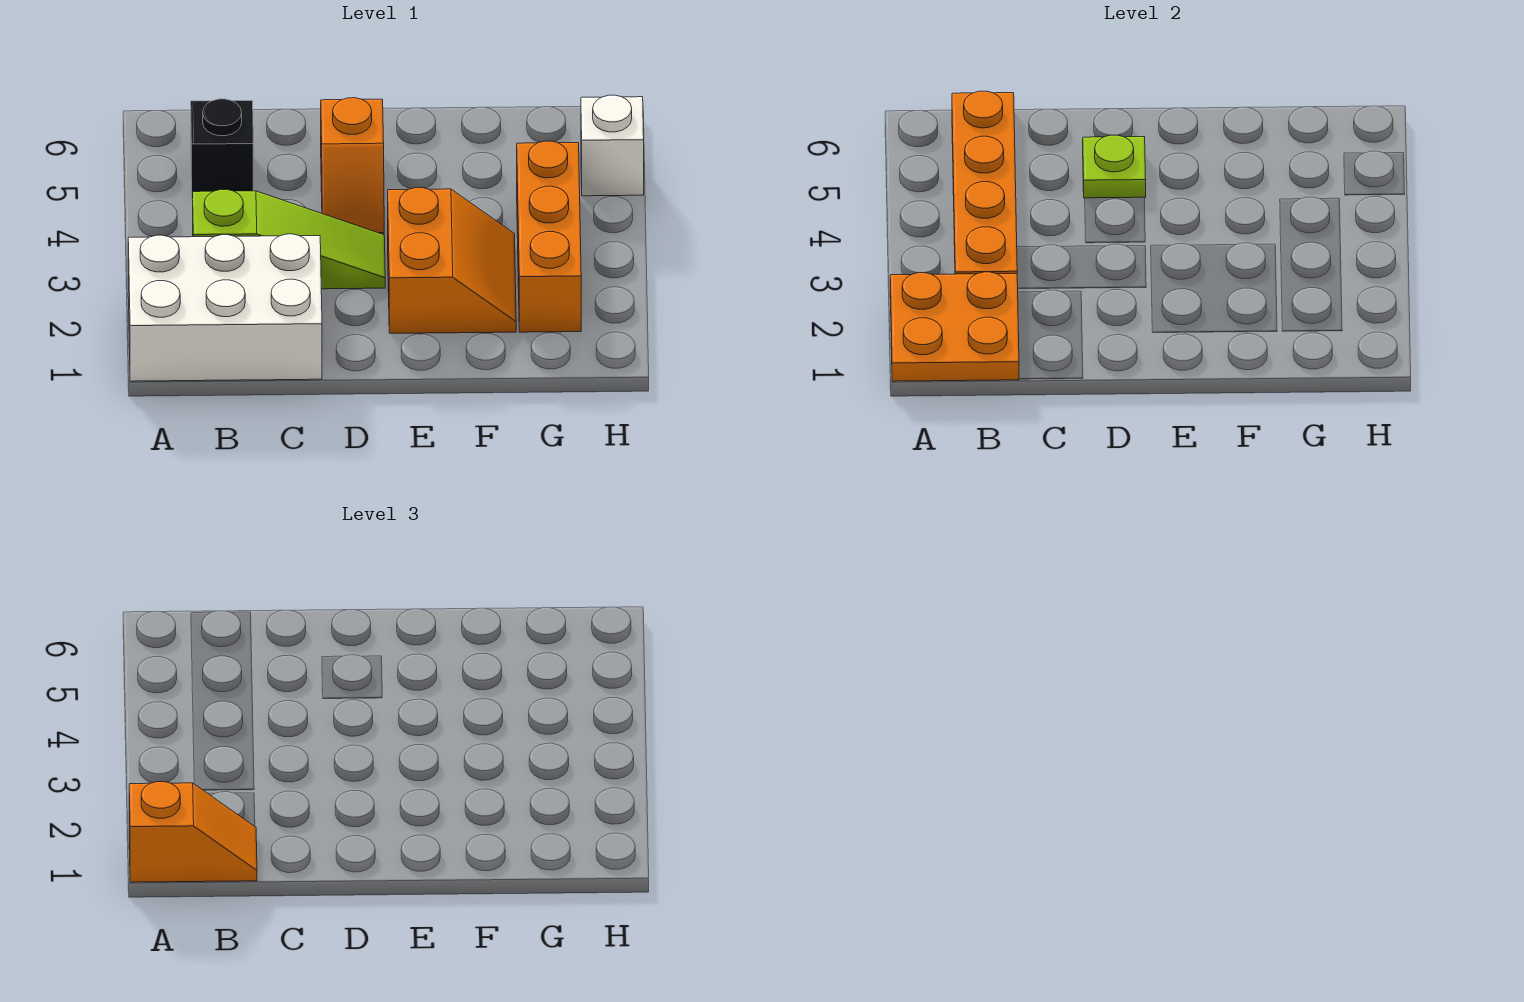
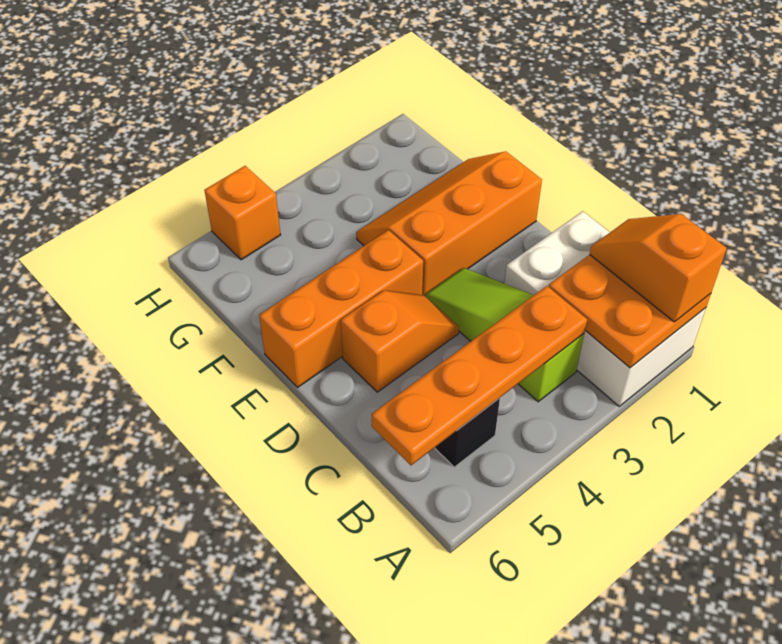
lime 1x1 plate [1083,135,1146,198] -> none
orange 2x2 slope [388,188,516,333] -> orange 2x3 slope [356,151,542,297]
orange 1x3 brick [517,141,581,332] -> orange 1x3 brick moved to [259,230,423,387]
white 1x1 brick [581,95,644,196] -> orange 1x1 brick [204,166,280,260]

